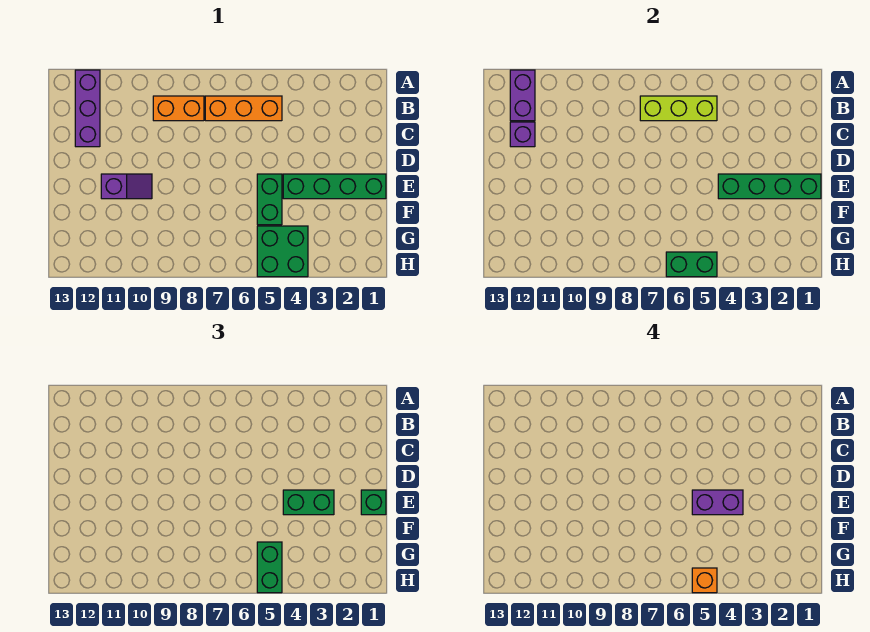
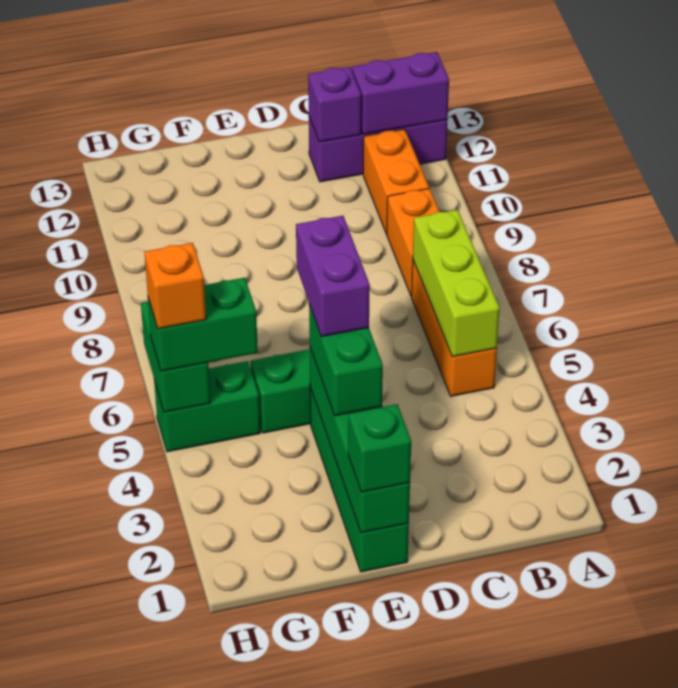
none -> orange 1x2 brick [363,129,429,234]
purple 1x2 slope [101,174,152,199] -> none
green 2x2 brick [257,226,308,277] -> green 1x2 brick [154,361,260,452]

